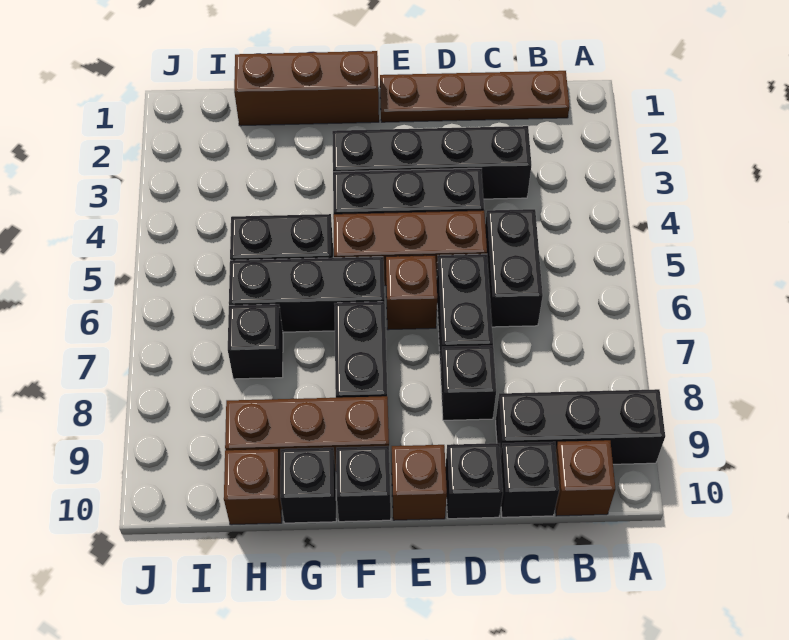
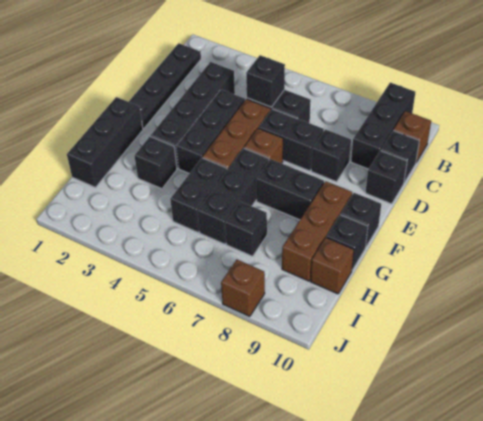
brown 1x4 plate [380,71,570,122] -> black 1x4 plate [129,43,201,129]
none -> black 1x1 brick [246,55,285,107]
brown 1x1 brick [392,445,447,520] -> brown 1x1 brick moved to [221,260,265,316]
brown 1x3 brick [234,51,379,126] -> black 1x3 brick [67,97,143,187]
none -> black 1x1 brick [134,136,177,189]

